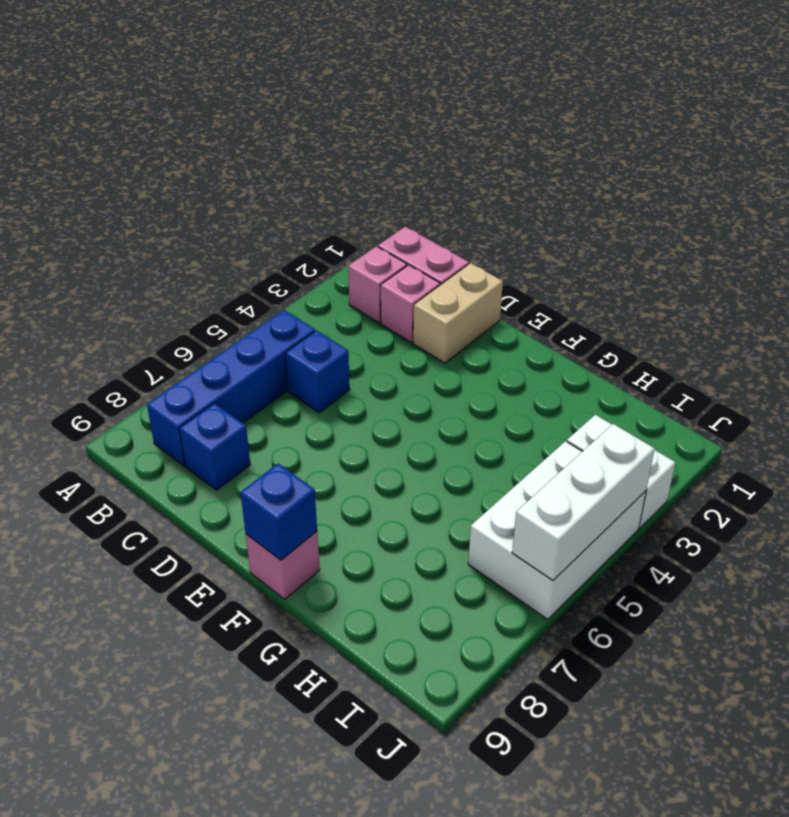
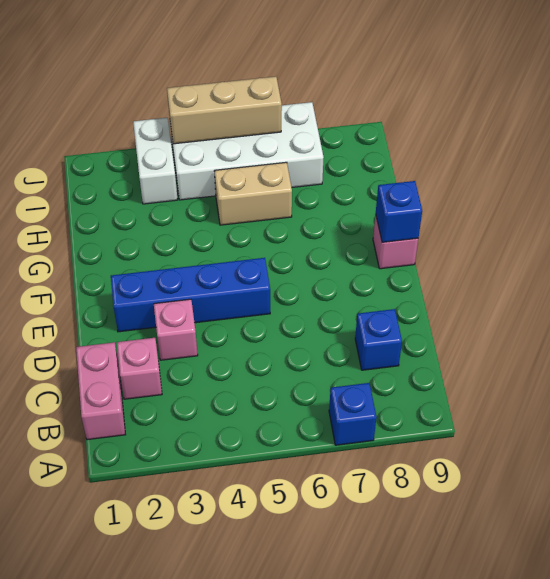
pink 1x1 brick [348,246,407,323] -> pink 1x1 brick moved to [154,299,198,360]
blue 1x4 brick [147,310,315,466] -> blue 1x4 brick moved to [111,258,270,332]
blue 1x1 brick [285,330,350,413] -> blue 1x1 brick moved to [329,383,376,445]
tan 1x2 brick [413,263,503,363] -> tan 1x2 brick moved to [215,162,292,225]
white 2x3 brick [468,441,646,619] -> white 2x4 brick [170,102,324,200]
white 1x3 brick [512,424,655,580] -> tan 1x3 brick [167,77,282,144]

